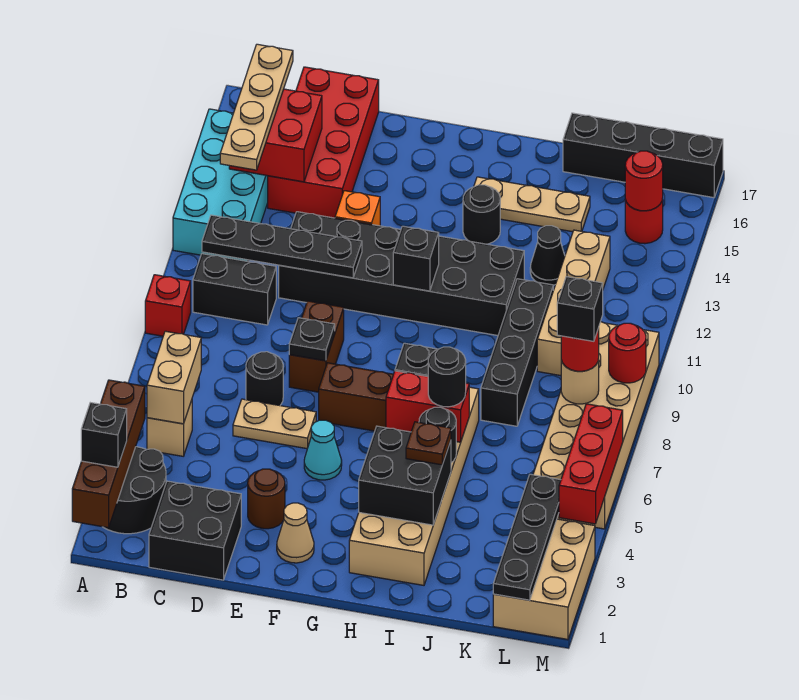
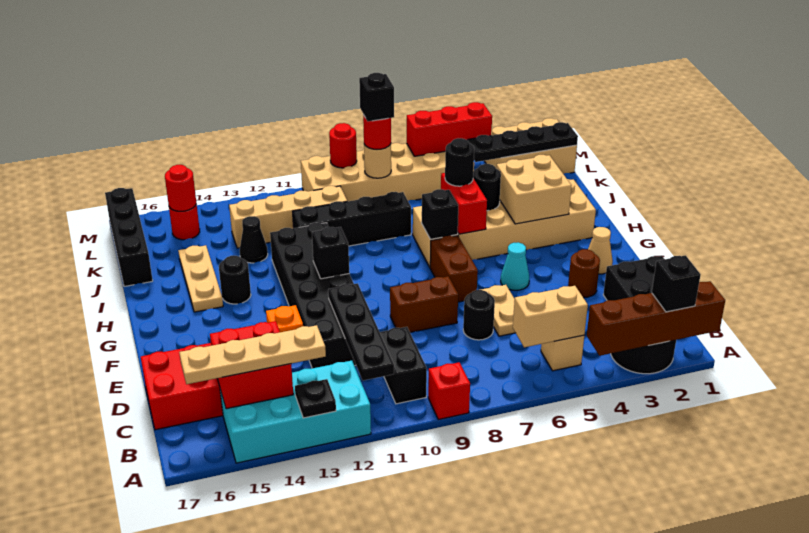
black 1x1 plate [289,318,335,361] -> black 1x1 plate moved to [295,379,336,418]
black 2x2 brick [359,426,451,525] -> tan 2x2 brick [496,155,572,224]
brown 1x1 plate [406,422,451,465] -> none

